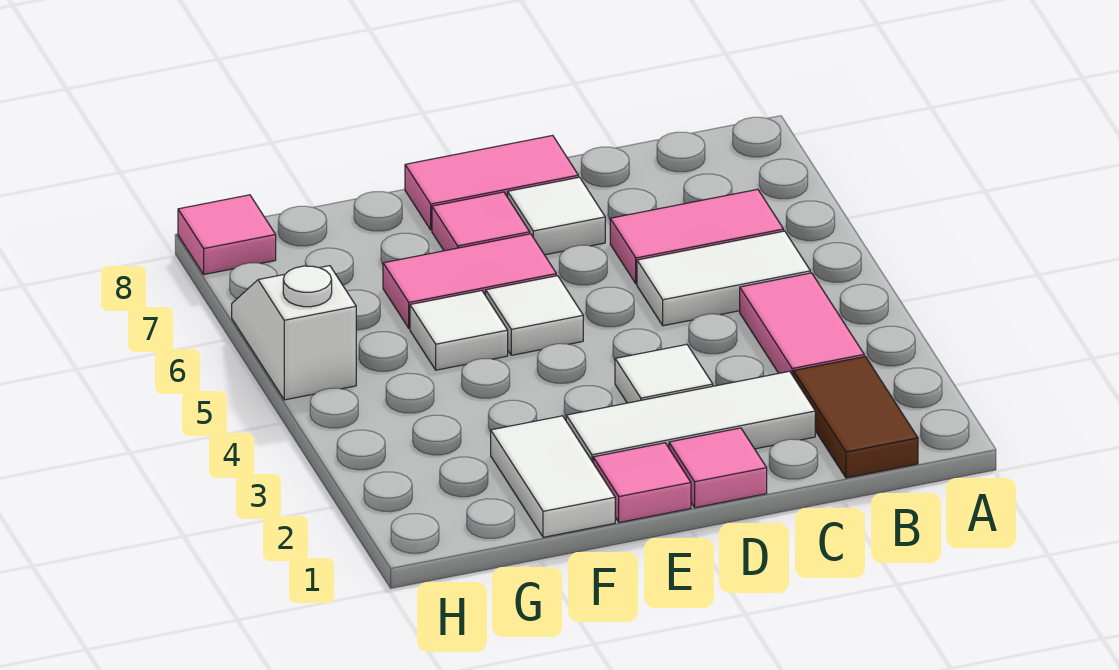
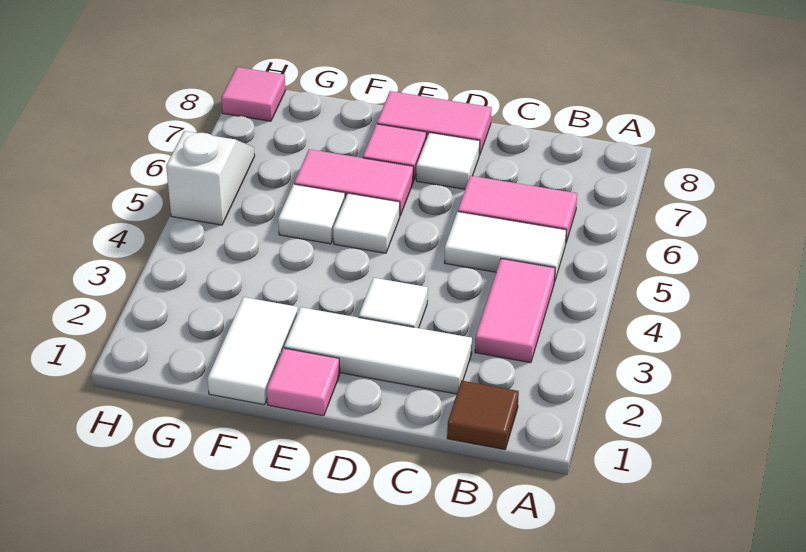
brown 1x2 tile [793,357,918,478] -> brown 1x1 tile [447,381,519,450]
pink 1x1 tile [669,428,767,508] -> none

